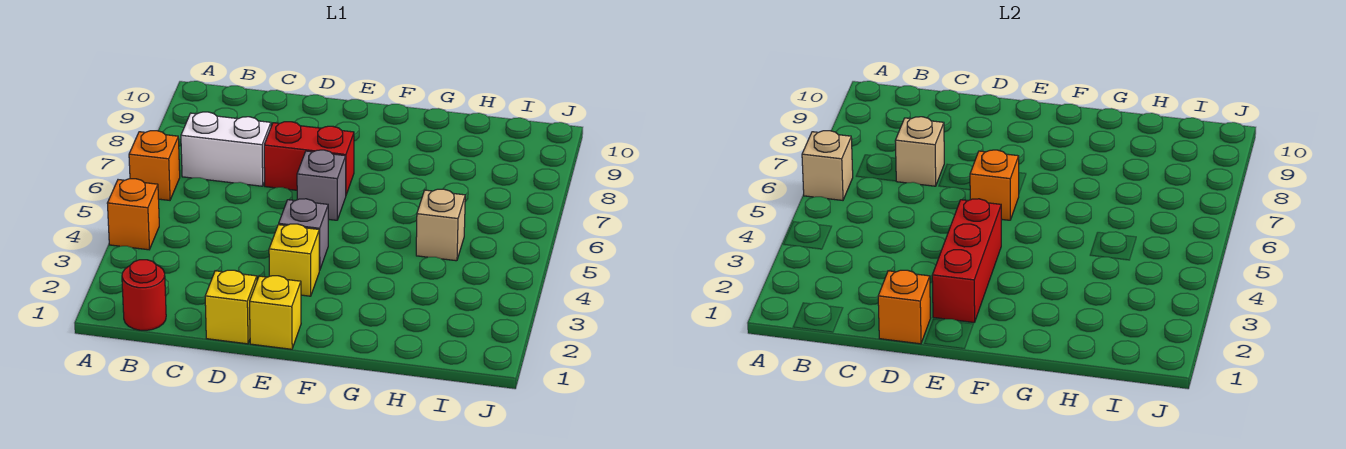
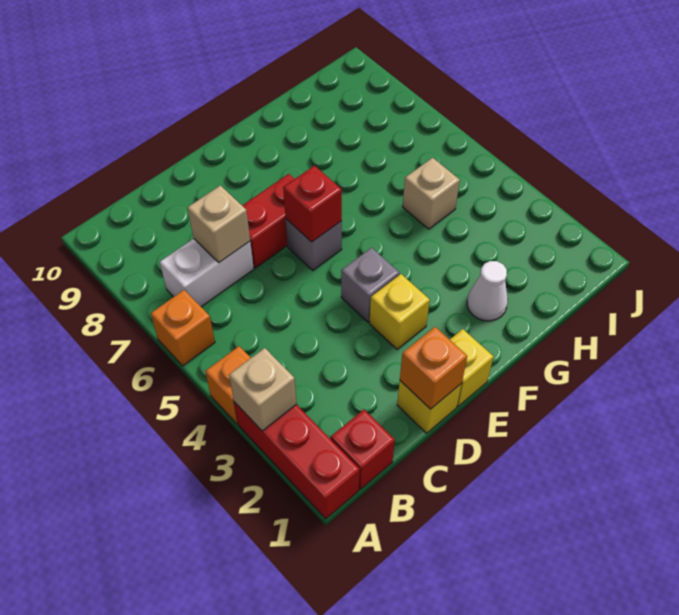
tan 1x1 brick [802,131,853,200] -> tan 1x1 brick moved to [229,348,297,431]
red 1x1 round brick [122,260,166,330] -> red 1x1 brick [331,410,395,489]
red 1x3 brick [932,199,1001,322] -> red 1x3 brick moved to [234,402,360,519]
orange 1x1 brick [970,150,1019,220] -> red 1x1 brick [283,166,342,242]
none -> white 1x1 cone [467,261,508,321]

